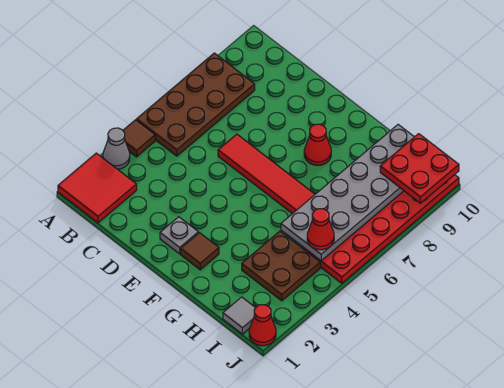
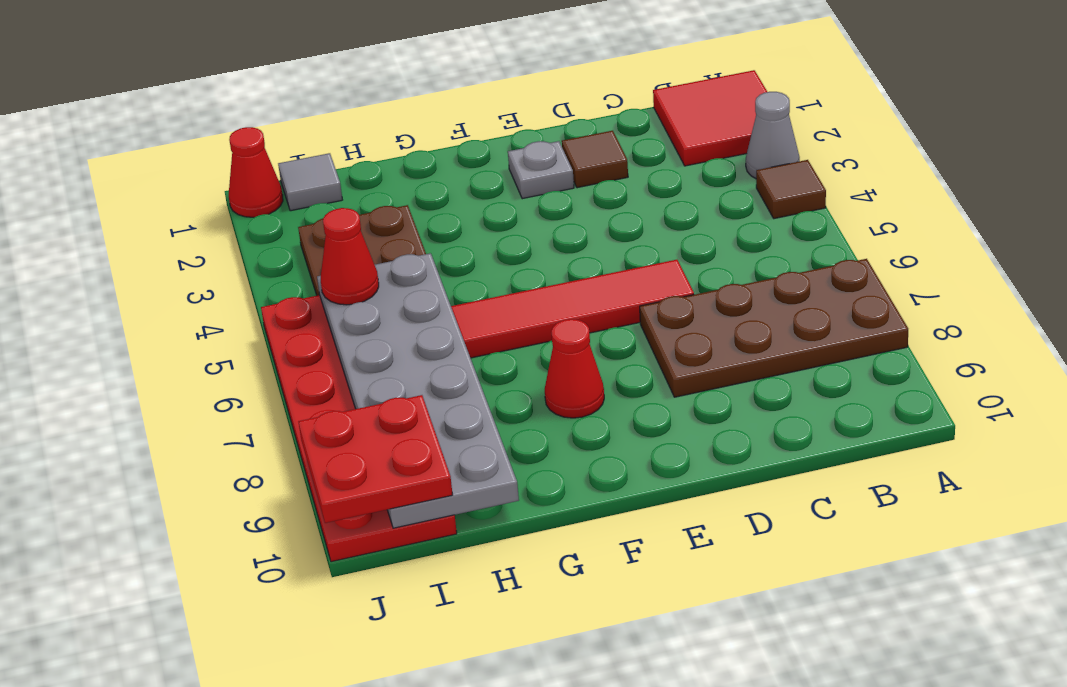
brown 2x4 plate [137,53,255,156] -> brown 2x4 plate turned to [640,259,908,397]
brown 1x1 tile [181,233,219,270] -> brown 1x1 tile moved to [562,131,628,188]

